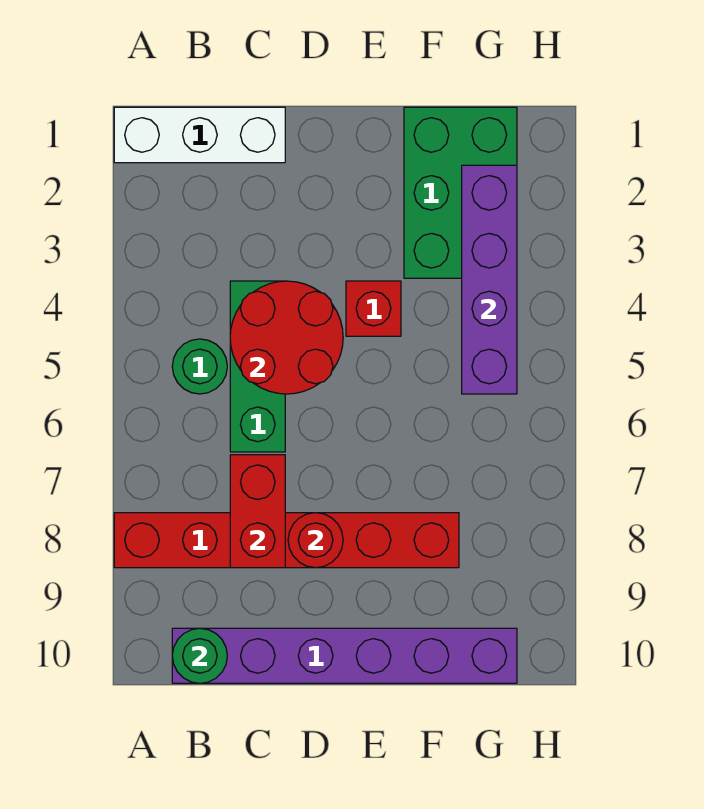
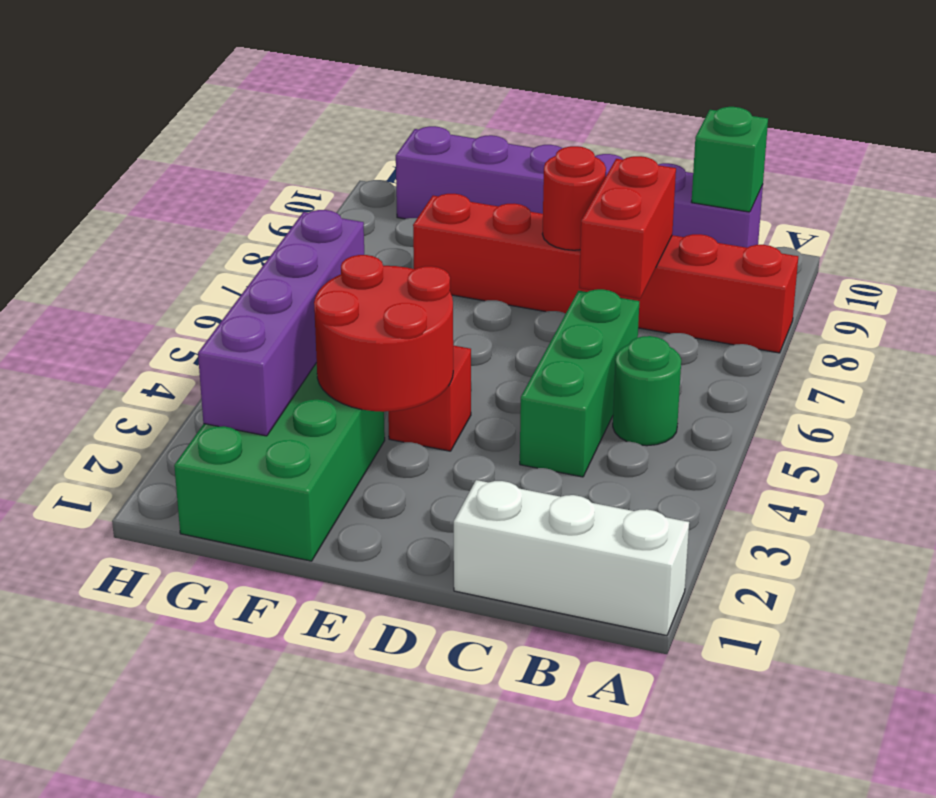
green 1x1 round brick [172,628,227,683] -> green 1x1 brick [692,107,768,212]
red 2x2 round brick [230,281,343,394] -> red 2x2 round brick moved to [314,255,453,412]

